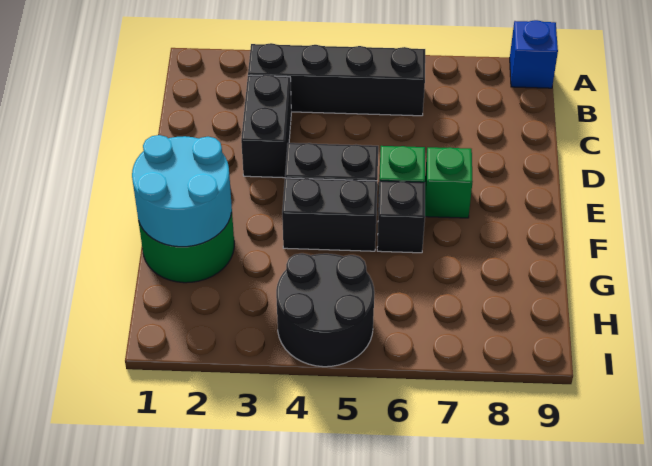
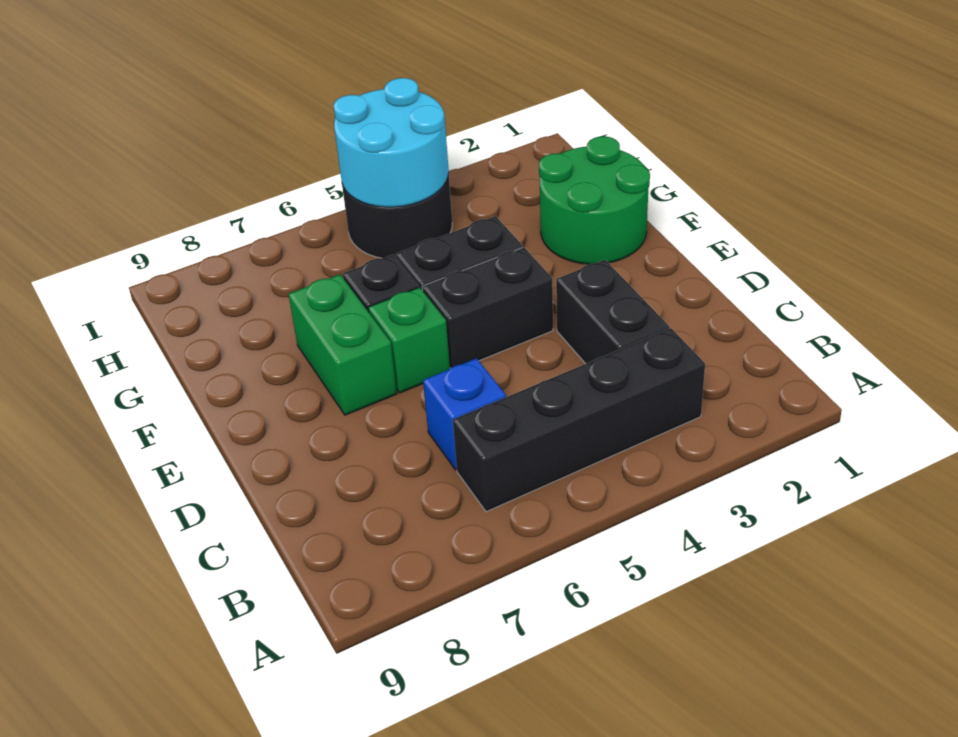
blue 1x1 brick [510,20,558,88] -> blue 1x1 brick moved to [423,358,506,470]
green 1x1 brick [425,147,473,218] -> green 1x2 brick [289,275,397,415]
cyan 2x2 round brick [132,135,232,247] -> cyan 2x2 round brick moved to [334,78,449,207]

